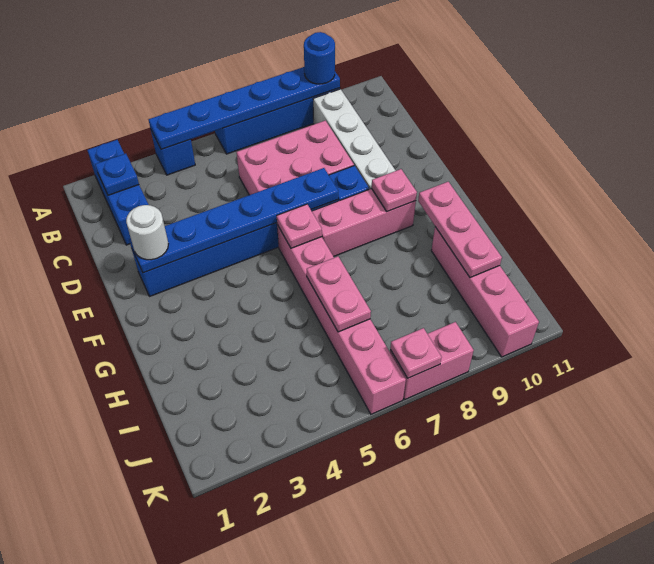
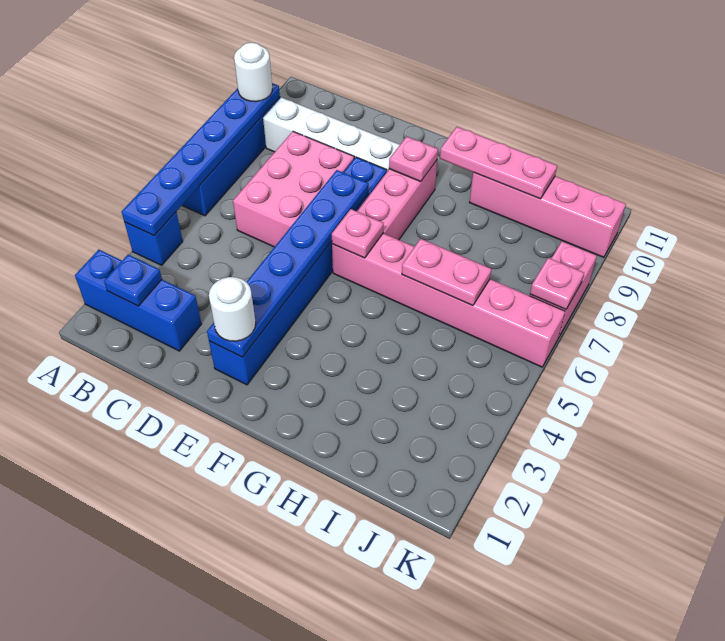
blue 1x1 round brick [304,32,335,84] -> white 1x1 round brick [234,43,272,102]

